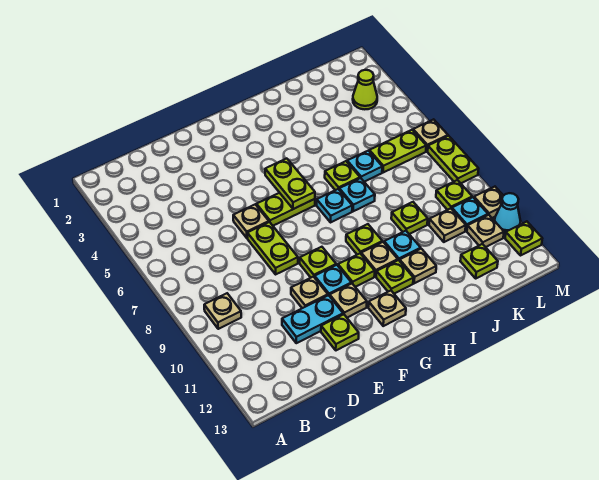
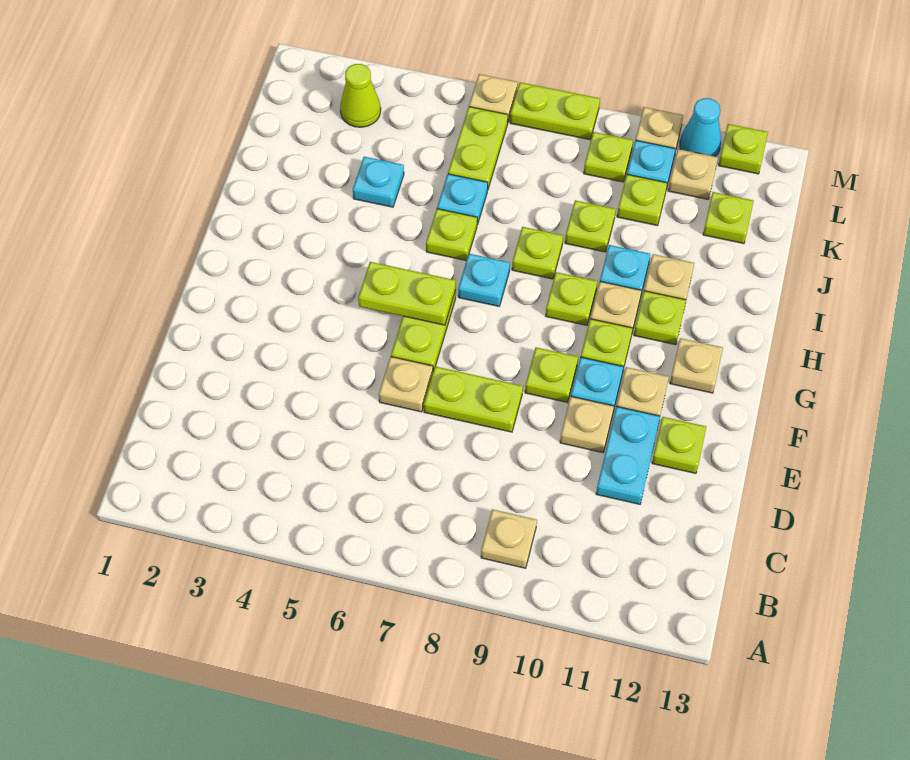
cyan 1x1 plate [339,178,375,211] -> cyan 1x1 plate moved to [353,157,404,207]
none -> lime 1x1 plate [512,227,563,279]
tan 1x1 plate [429,208,466,242] -> lime 1x1 plate [617,175,667,226]

